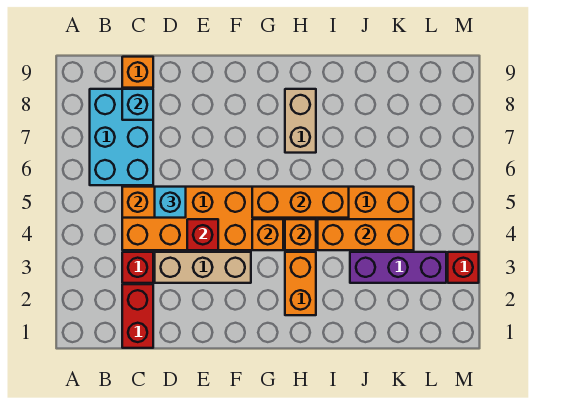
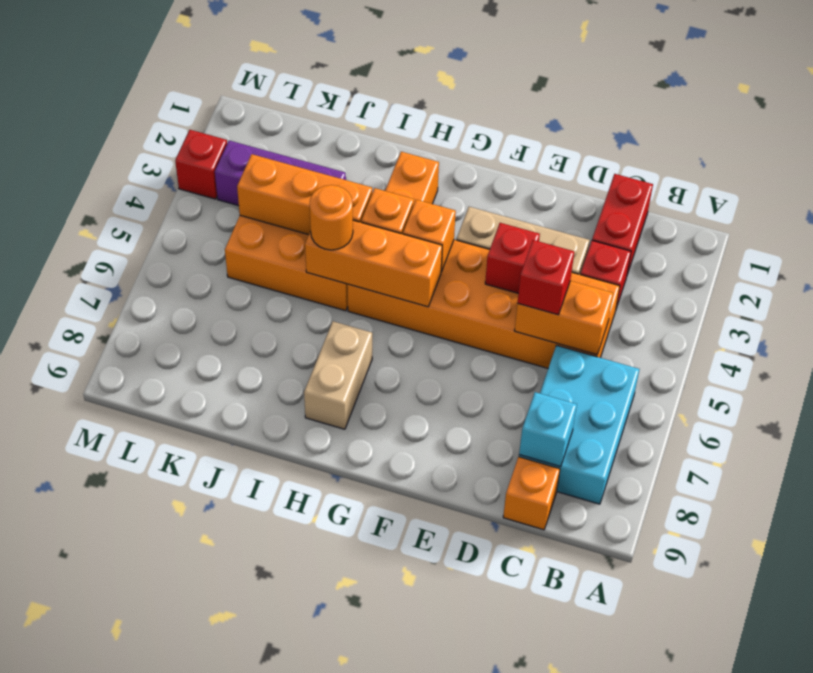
cyan 1x1 brick [155,187,186,218] -> red 1x1 brick [518,240,574,315]
none -> orange 1x1 round brick [310,185,353,250]

